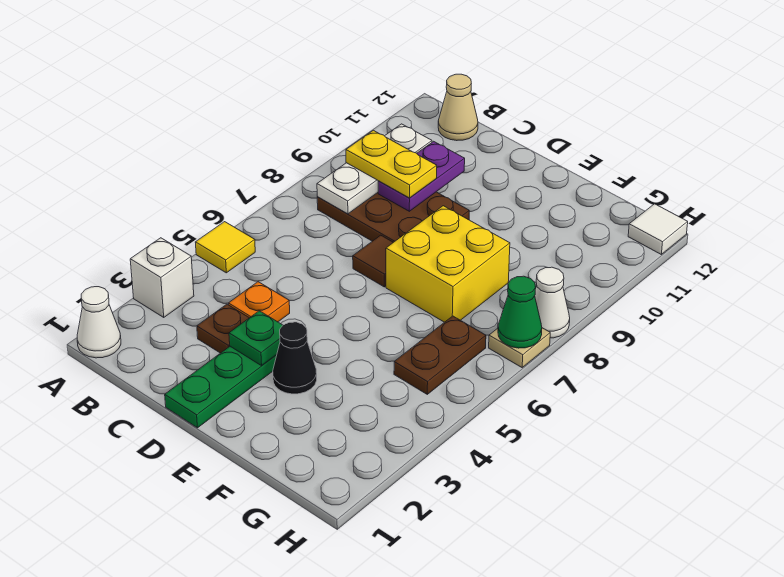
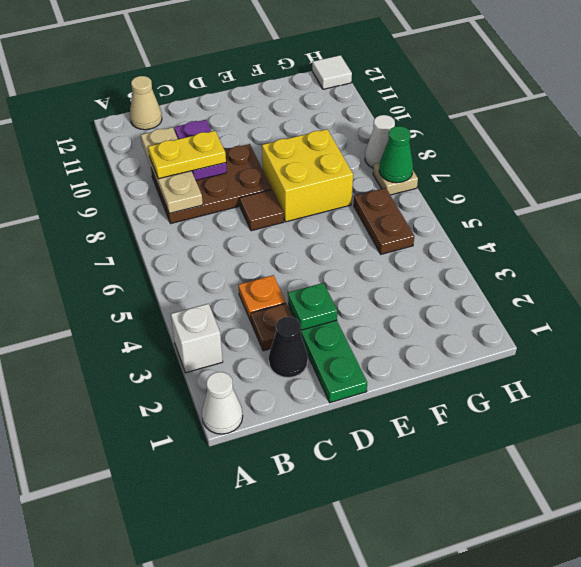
yellow 1x1 tile [195,222,255,273] -> none
white 1x3 plate [317,124,432,214] -> tan 1x3 plate [141,127,203,213]
black 1x1 cone [273,322,317,394] -> black 1x1 cone moved to [269,317,308,378]

